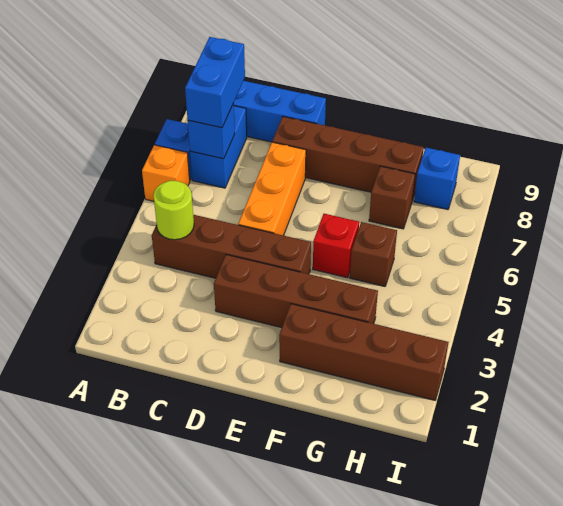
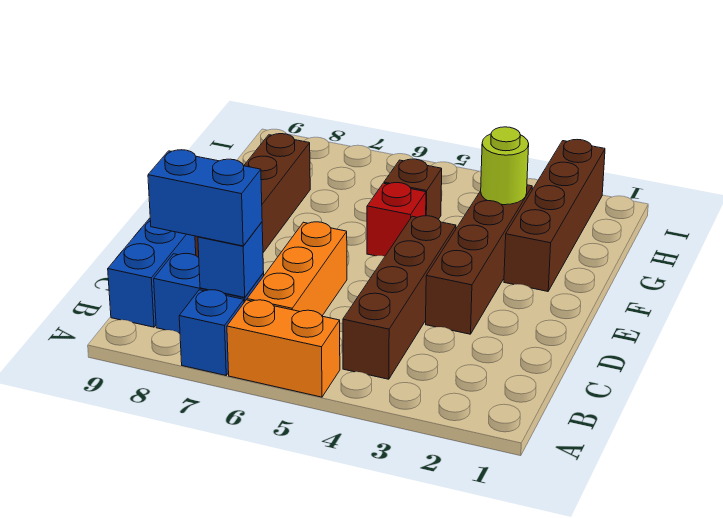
orange 1x1 brick [142,145,190,201] -> orange 1x2 brick [227,300,340,397]
lime 1x1 round brick [153,181,194,240] -> lime 1x1 round brick moved to [481,127,529,205]
orange 1x3 brick [238,142,306,236] -> orange 1x3 brick turned to [247,222,347,316]
brown 1x1 brick [369,166,415,229] -> none
blue 1x1 brick [414,148,460,210] -> none

